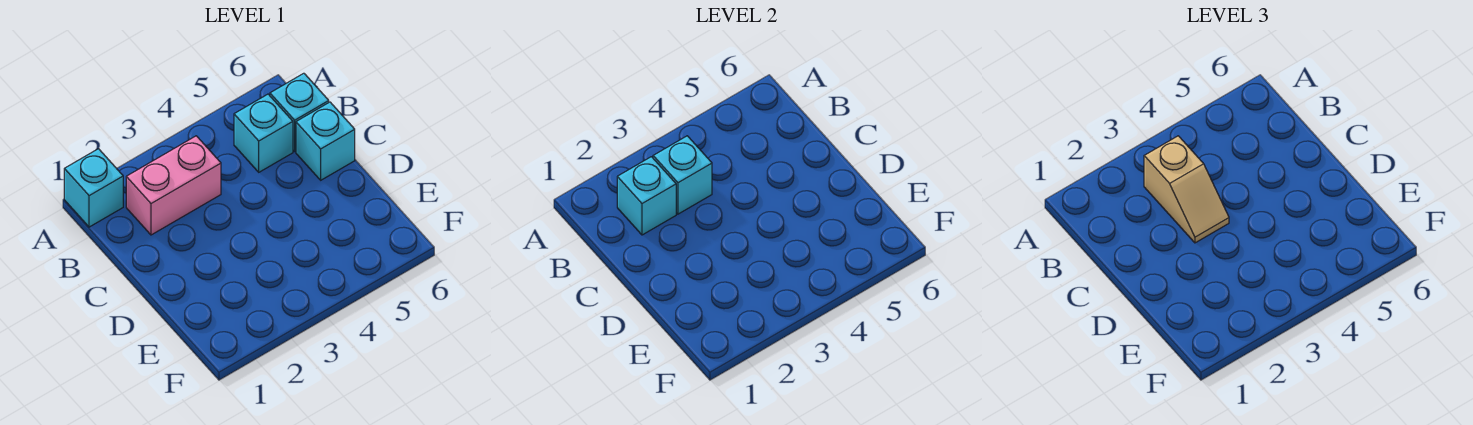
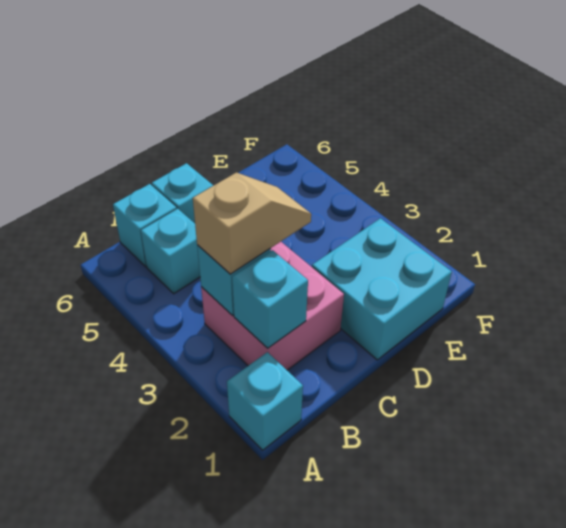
pink 1x2 brick [126,136,221,235] -> pink 2x2 brick [201,242,344,370]
none -> cyan 2x2 brick [312,218,452,360]

